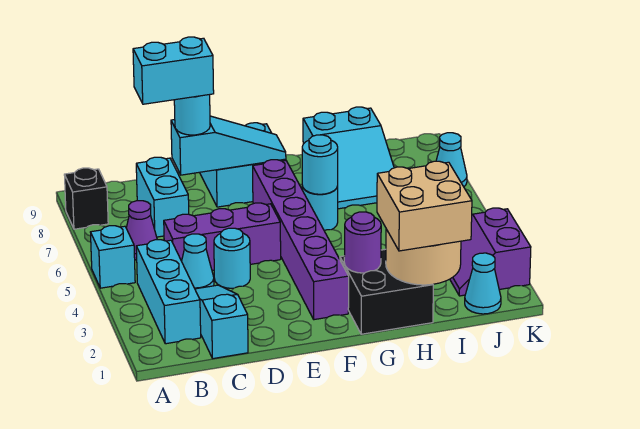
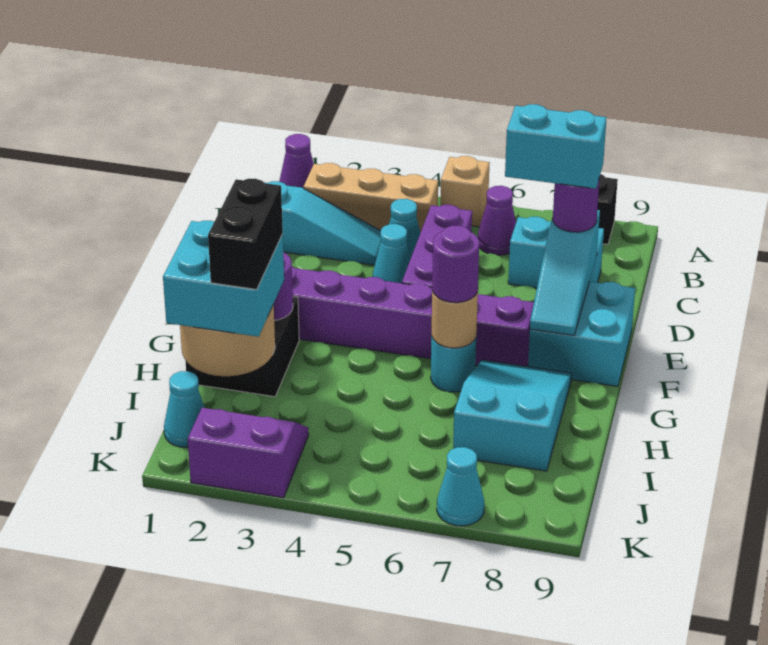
none -> purple 1x1 cone [279,134,314,188]
cyan 1x1 brick [91,226,135,288] -> tan 1x1 brick [440,156,490,227]
cyan 1x3 brick [136,240,201,344] -> tan 1x3 brick [303,163,438,232]
cyan 1x2 brick [133,37,214,104] -> cyan 1x2 brick turned to [505,104,607,189]
cyan 1x1 round brick [214,228,250,288] -> cyan 1x1 cone [372,224,411,283]
cyan 1x1 round brick [174,95,210,135] -> purple 1x1 round brick [553,177,600,232]
cyan 1x1 round brick [302,135,338,194] -> tan 1x1 round brick [432,291,478,348]
none -> purple 1x1 round brick [432,226,479,303]
tan 2x2 brick [377,161,472,251] -> cyan 2x2 brick [163,221,284,337]
none -> black 1x2 brick [208,179,283,289]
cyan 2x3 slope [303,107,394,209] -> cyan 2x3 slope turned to [453,360,572,471]

